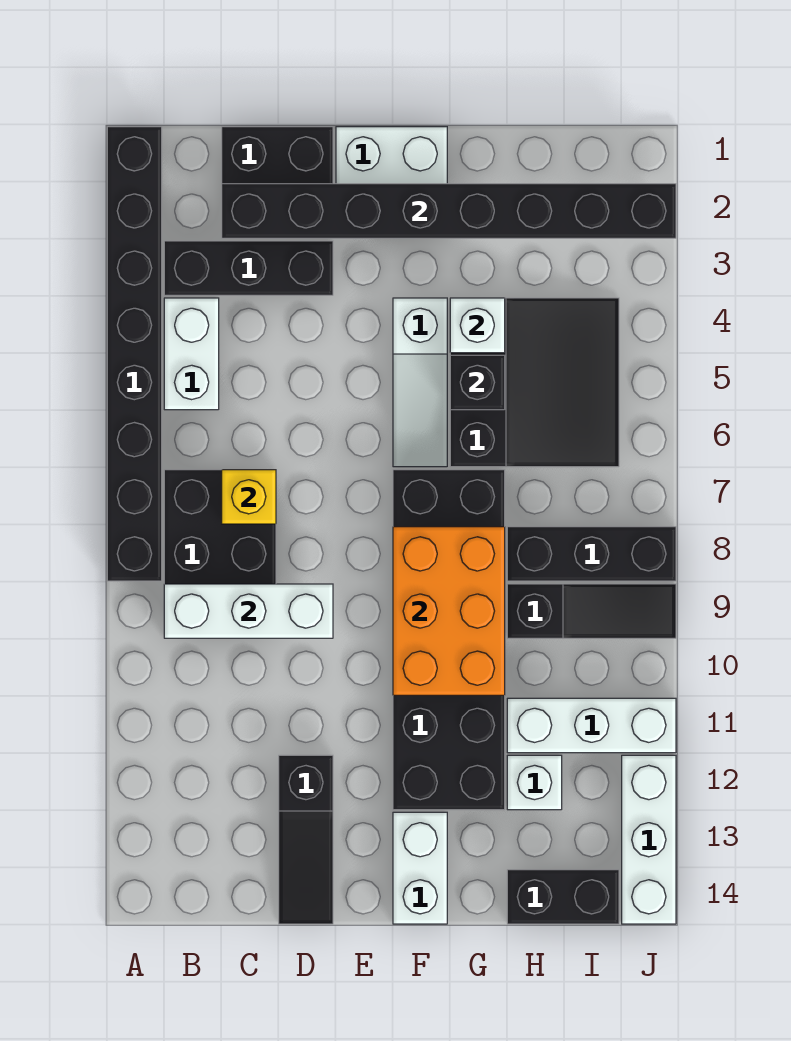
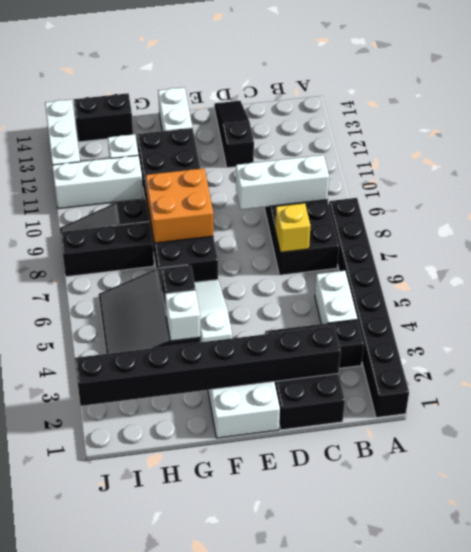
orange 2x3 brick [393,527,505,695] -> orange 2x2 brick [146,168,213,243]

